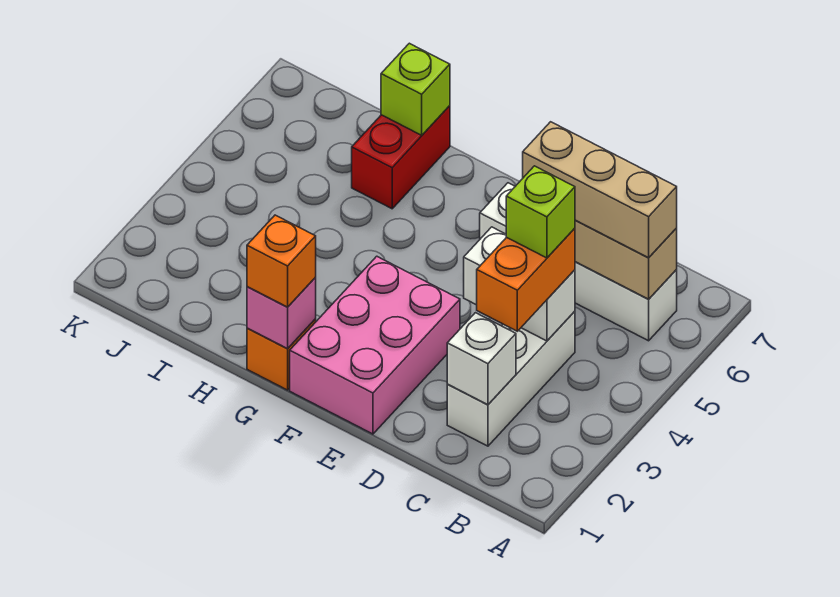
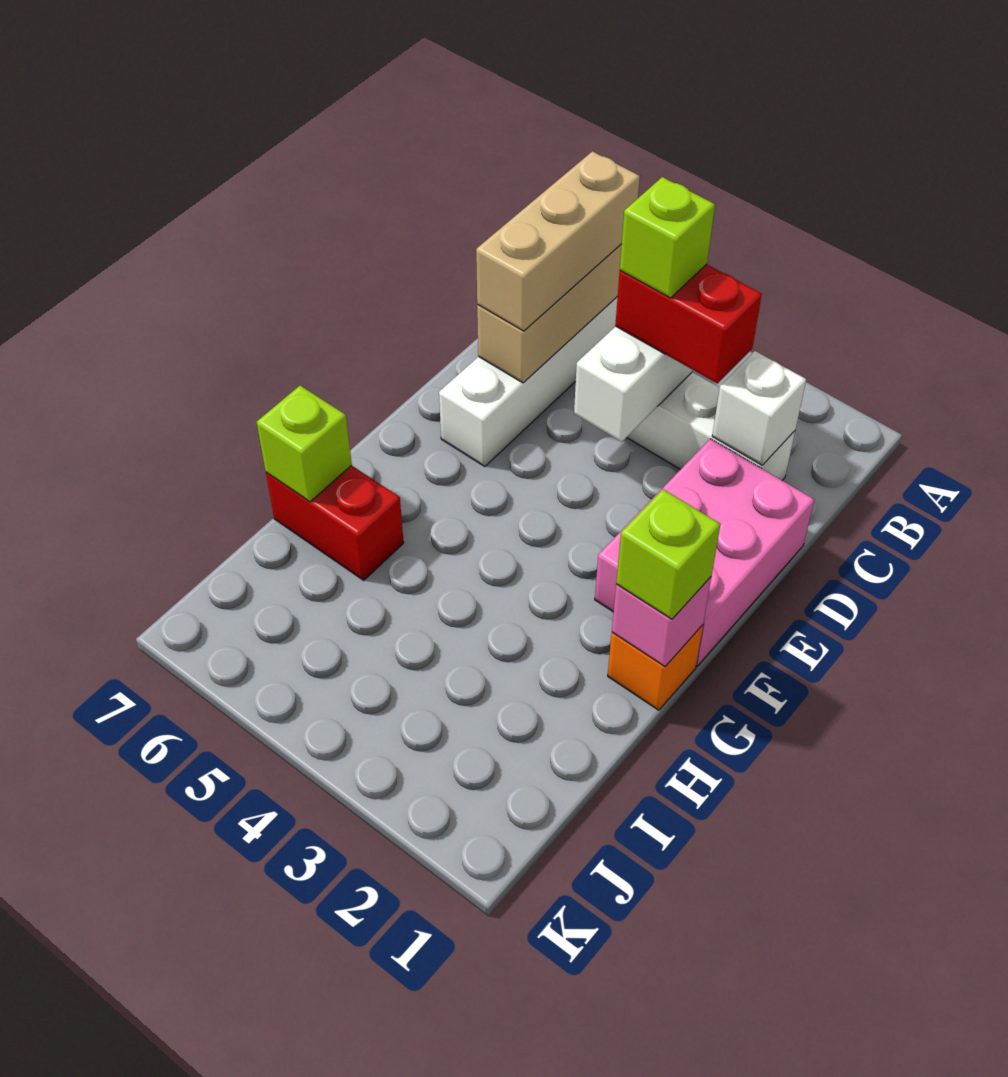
orange 1x2 brick [477,228,575,331] -> red 1x2 brick [615,264,762,384]
pink 2x3 brick [290,256,460,434] -> pink 2x3 brick turned to [595,439,815,666]
orange 1x1 brick [247,215,316,307] -> lime 1x1 brick [616,489,720,619]

